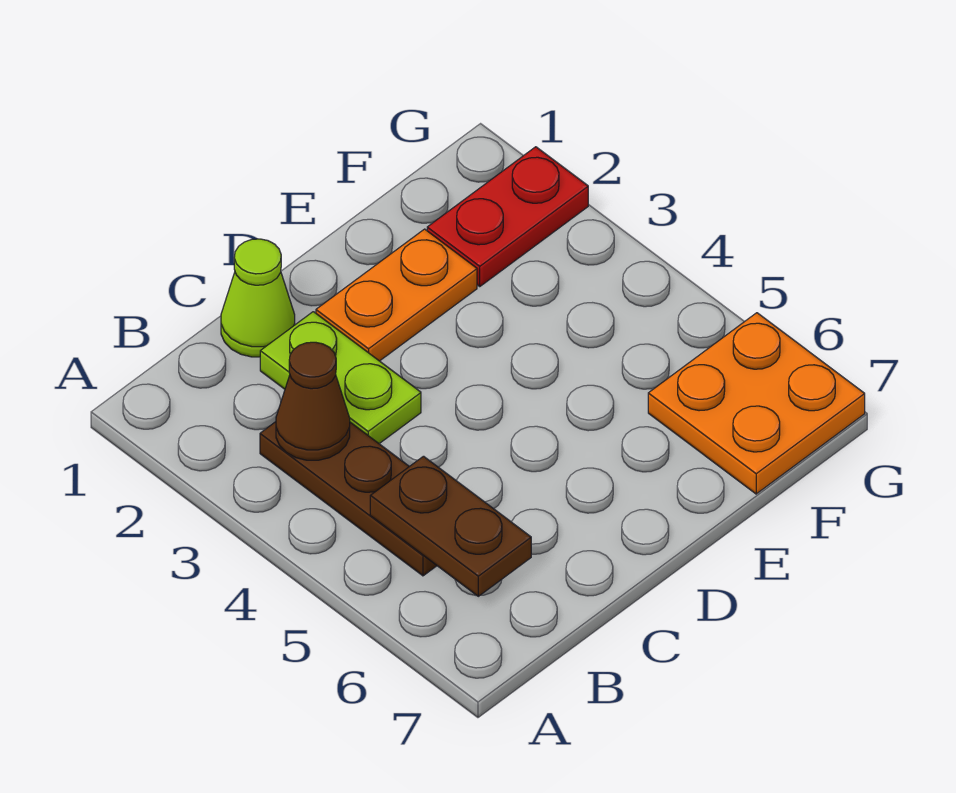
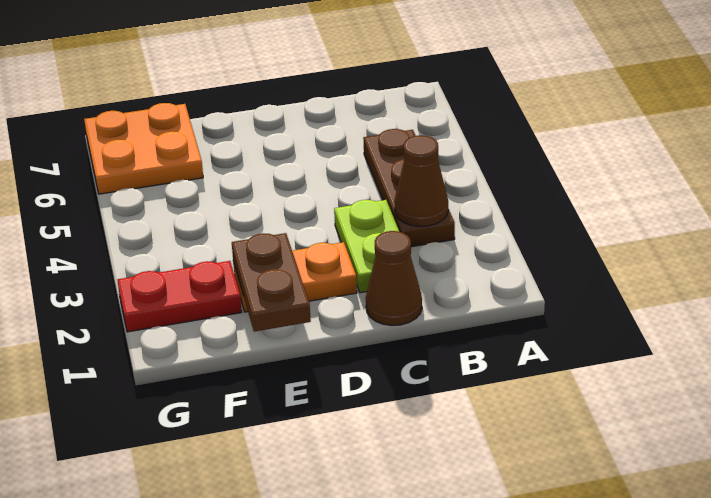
brown 1x2 plate [370,456,531,596] -> brown 1x2 plate moved to [232,233,311,332]
lime 1x1 cone [221,239,295,357] -> brown 1x1 cone [366,231,422,326]

